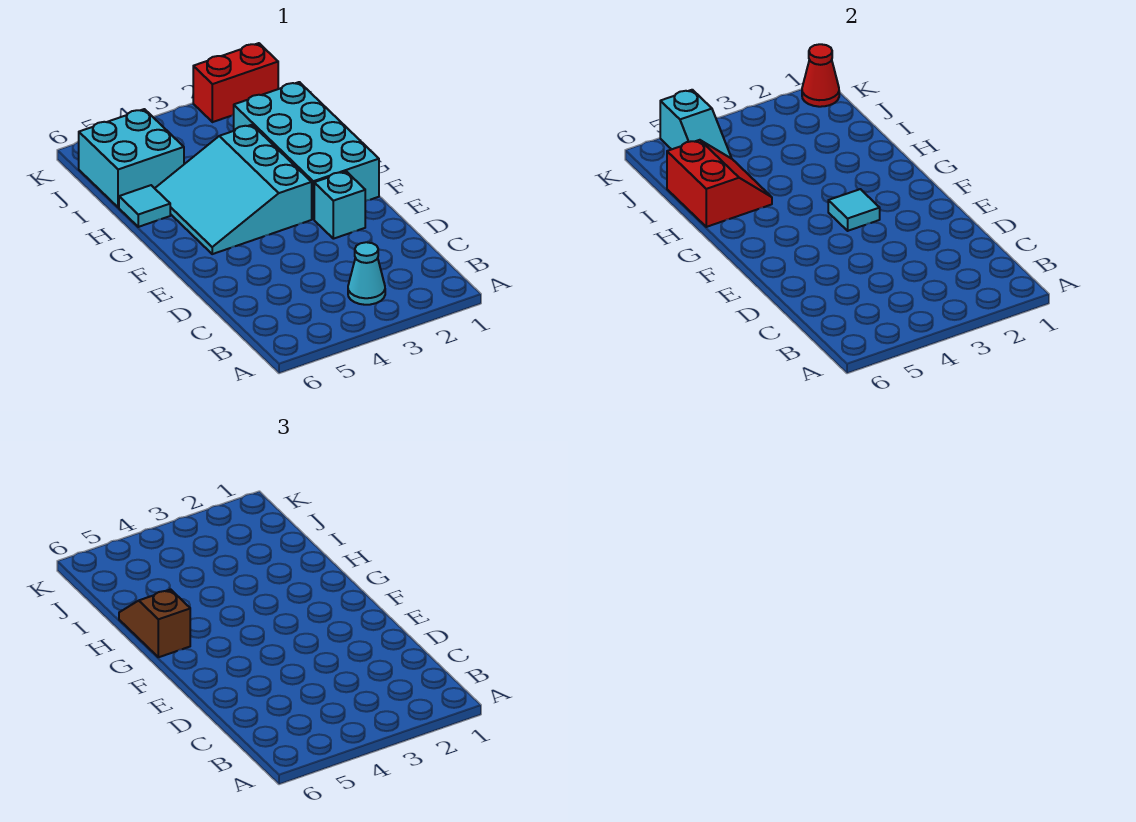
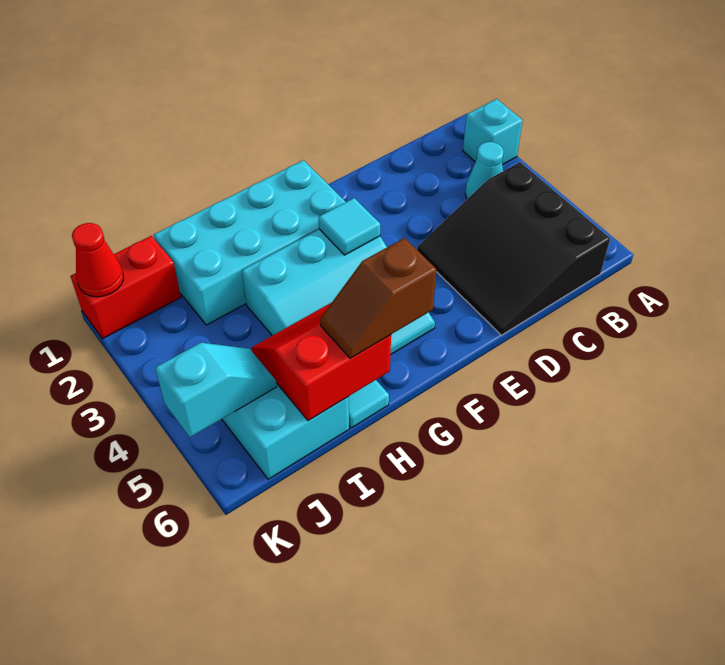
none -> black 3x3 slope [417,162,610,335]
cyan 1x1 brick [314,171,365,239] -> cyan 1x1 brick moved to [463,99,523,165]
red 1x2 brick [193,43,278,122] -> red 1x2 brick turned to [71,236,181,339]

